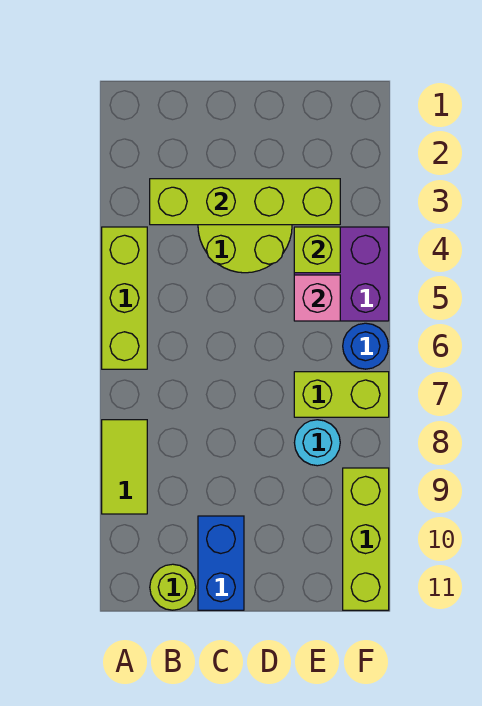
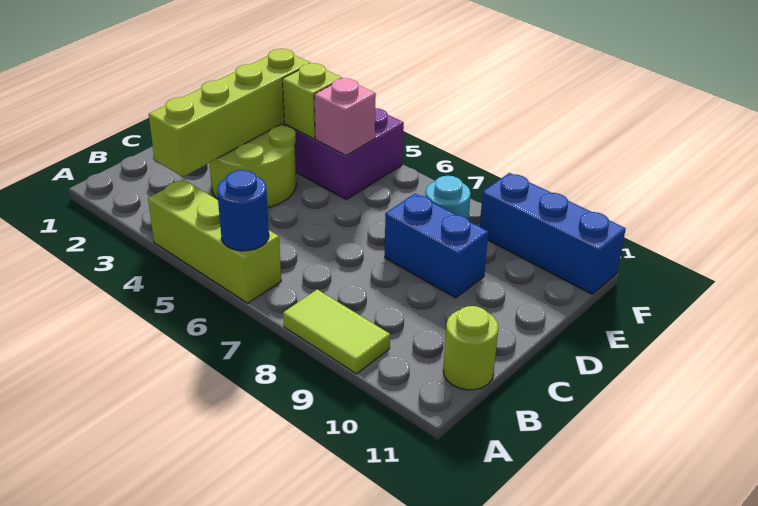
blue 1x2 brick [198,516,244,610] -> blue 1x2 brick moved to [385,194,488,298]
lime 1x2 brick [294,372,389,417] -> none
blue 1x1 round brick [343,323,389,369] -> blue 1x1 round brick moved to [217,170,269,251]
lime 1x3 brick [343,468,389,610] -> blue 1x3 brick [480,173,626,294]

